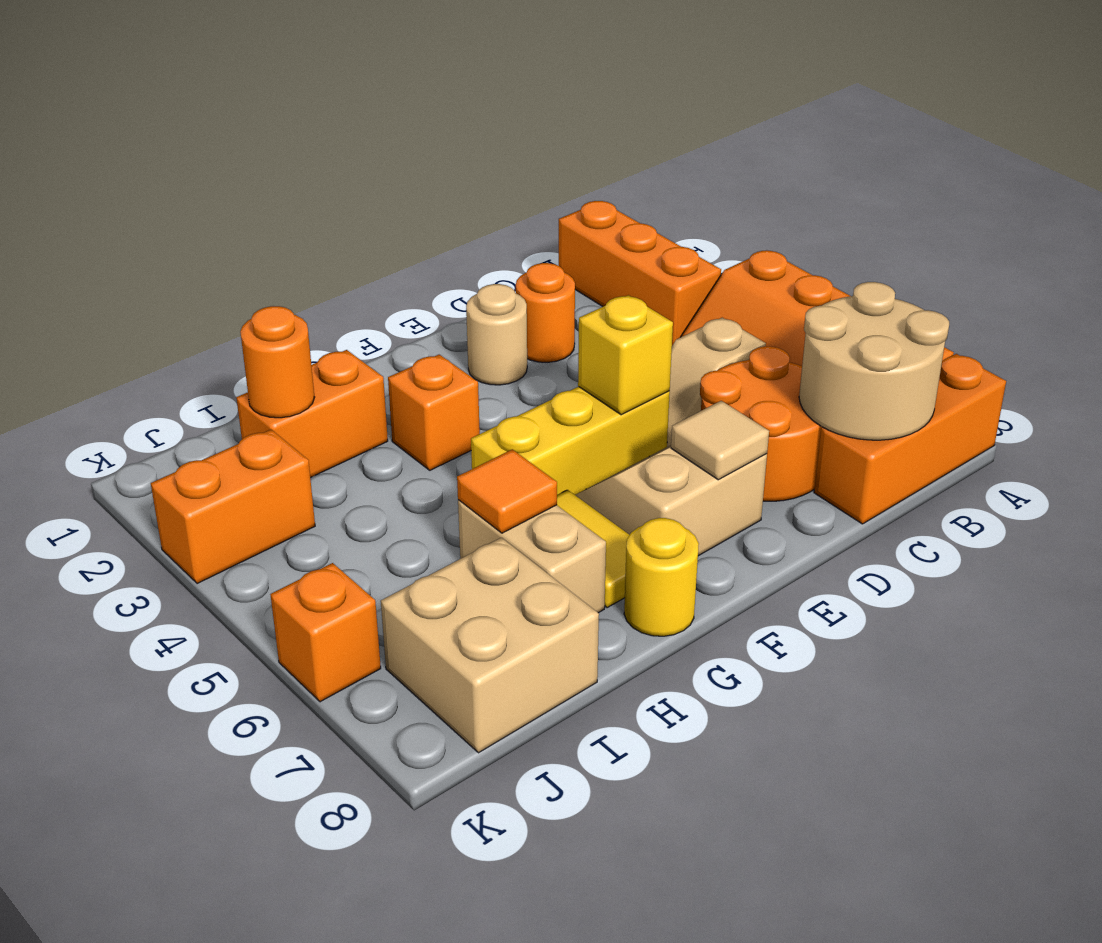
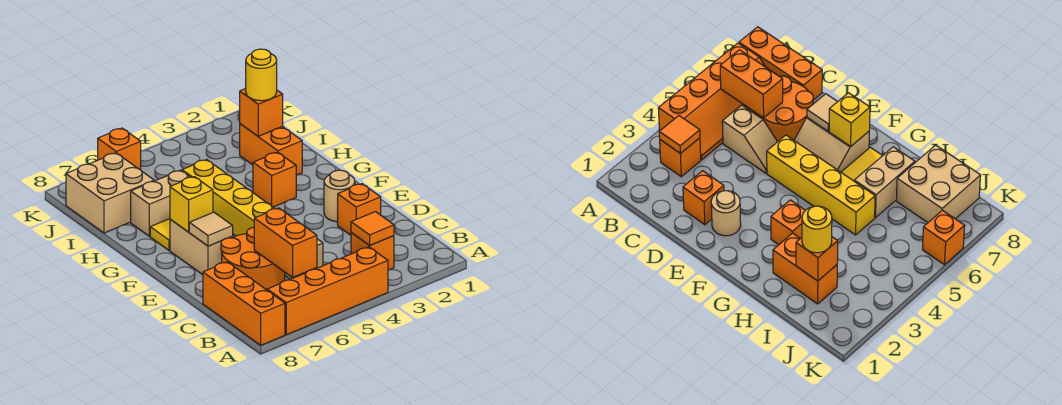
orange 1x3 brick [559,201,721,345] -> orange 1x1 brick [351,233,394,270]
tan 2x2 round brick [799,282,949,440] -> none
orange 1x1 round brick [516,263,575,362] -> orange 1x1 brick [338,184,381,235]
yellow 1x3 brick [471,387,670,495] -> yellow 1x4 brick [182,160,275,236]
yellow 1x1 brick [578,295,673,415] -> yellow 1x1 brick moved to [170,177,213,232]
yellow 1x1 round brick [624,518,699,636] -> yellow 1x1 round brick moved to [246,49,277,101]
orange 1x1 tile [457,449,557,533] -> orange 1x1 tile moved to [351,212,394,245]
orange 1x1 round brick [240,306,315,418] -> orange 1x1 brick [240,89,283,136]
orange 1x2 brick [151,430,315,584] -> orange 1x2 brick moved to [254,208,317,277]

